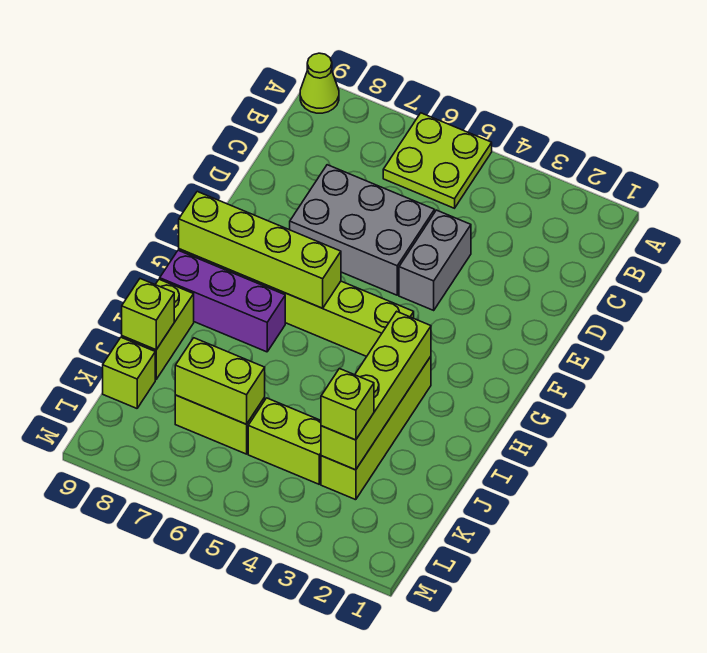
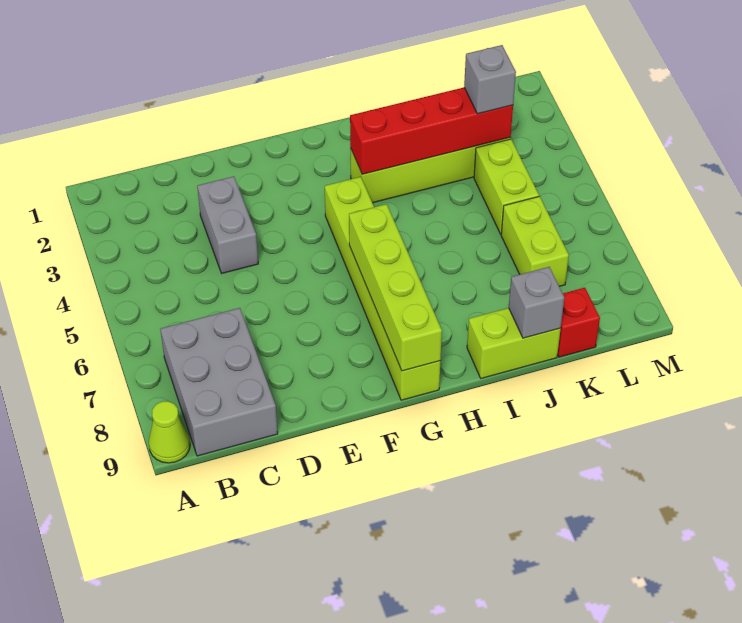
lime 2x2 plate [383,113,492,208] -> none
grey 1x2 brick [399,210,471,310] -> grey 1x2 brick turned to [197,176,258,273]
grey 2x3 brick [290,165,435,295] -> grey 2x3 brick moved to [160,308,278,456]
lime 1x4 brick [321,311,431,470] -> red 1x4 brick [350,88,513,174]
purple 1x3 brick [160,250,285,352] -> none
lime 1x1 brick [122,279,174,350] -> grey 1x1 brick [509,267,564,338]
lime 1x1 brick [321,369,374,440] -> grey 1x1 brick [464,45,516,114]
lime 1x2 brick [175,338,265,424] -> none
lime 1x1 brick [103,337,155,408] -> red 1x1 brick [557,288,600,357]

